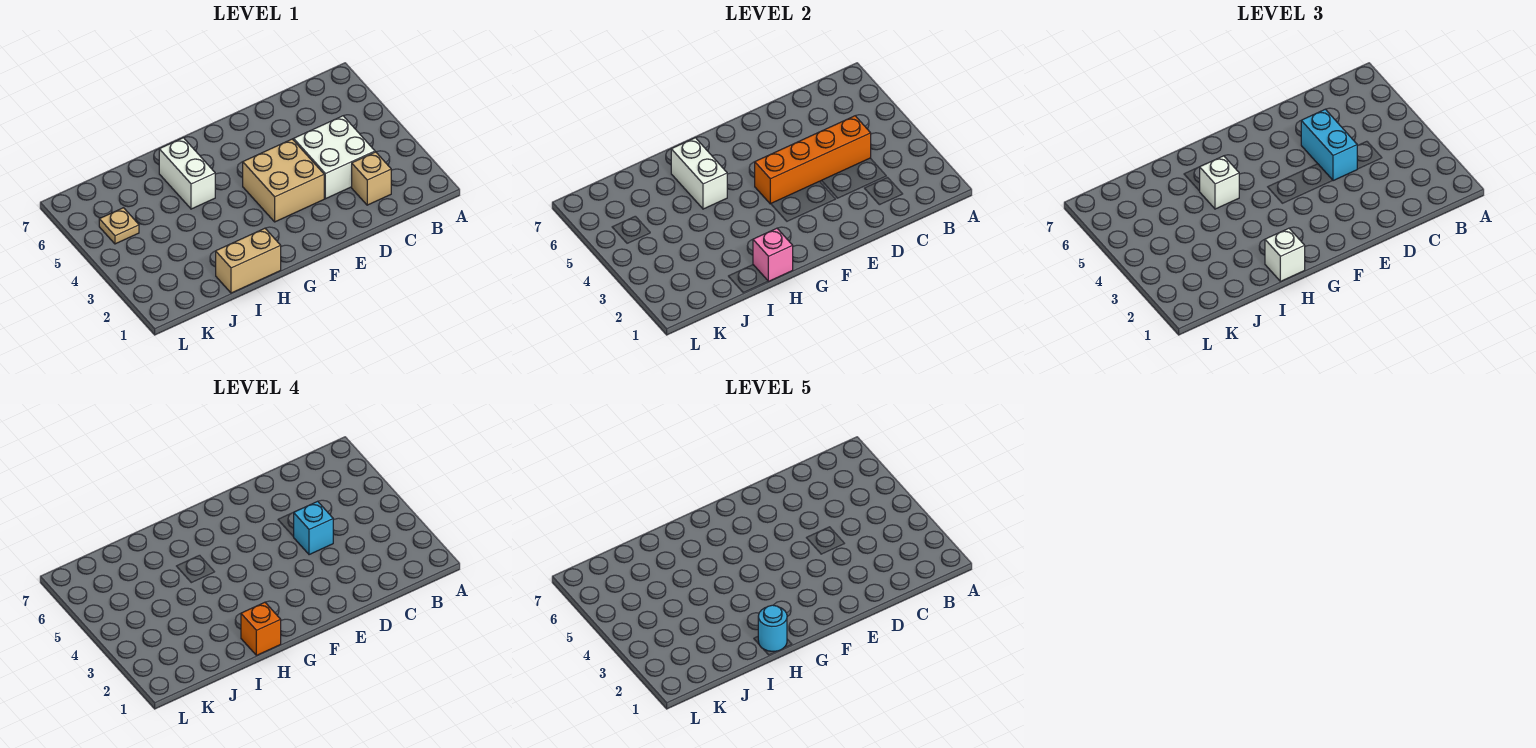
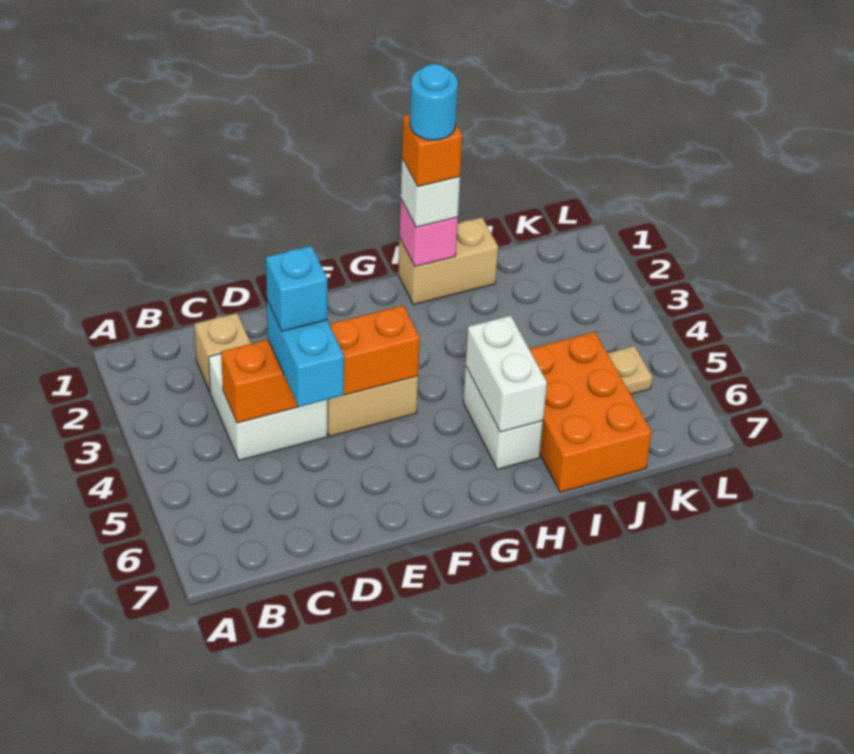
white 1x1 brick [1200,156,1239,209] -> none
none -> orange 2x3 brick [529,332,652,492]

